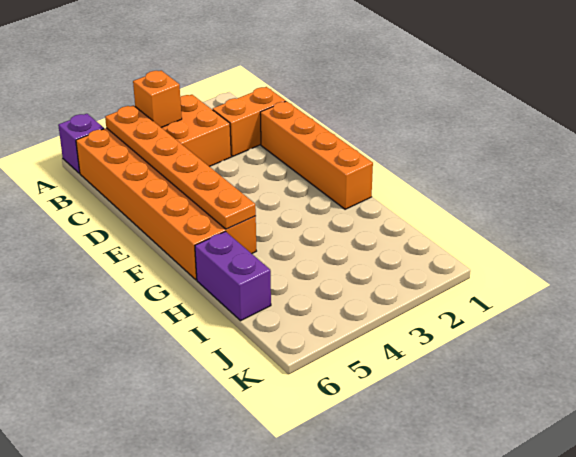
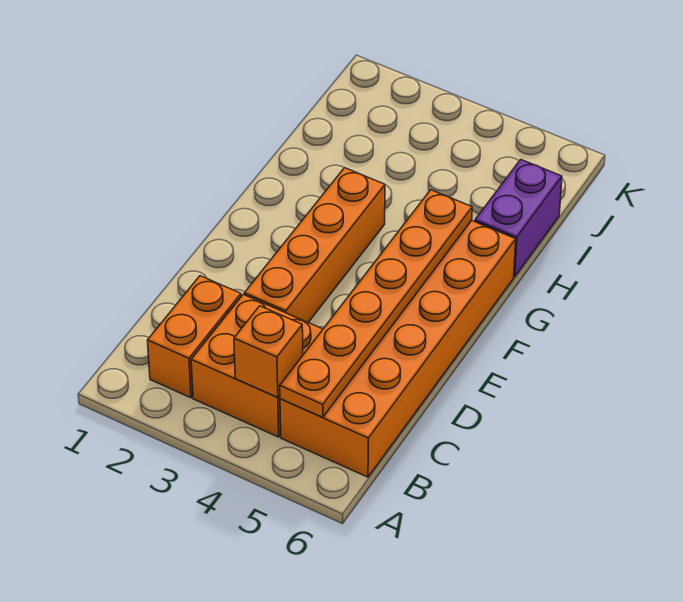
purple 1x1 brick [58,114,104,173] -> none
orange 1x2 brick [213,87,286,156] -> orange 1x2 brick turned to [147,276,241,398]
orange 1x4 brick [260,101,373,209] -> orange 1x4 brick moved to [244,168,385,322]

